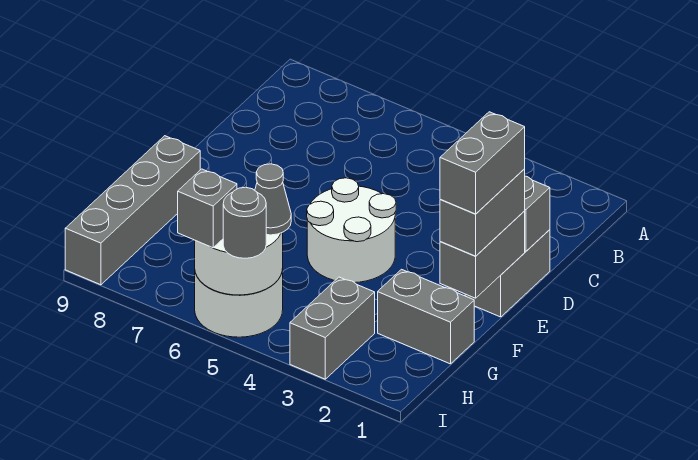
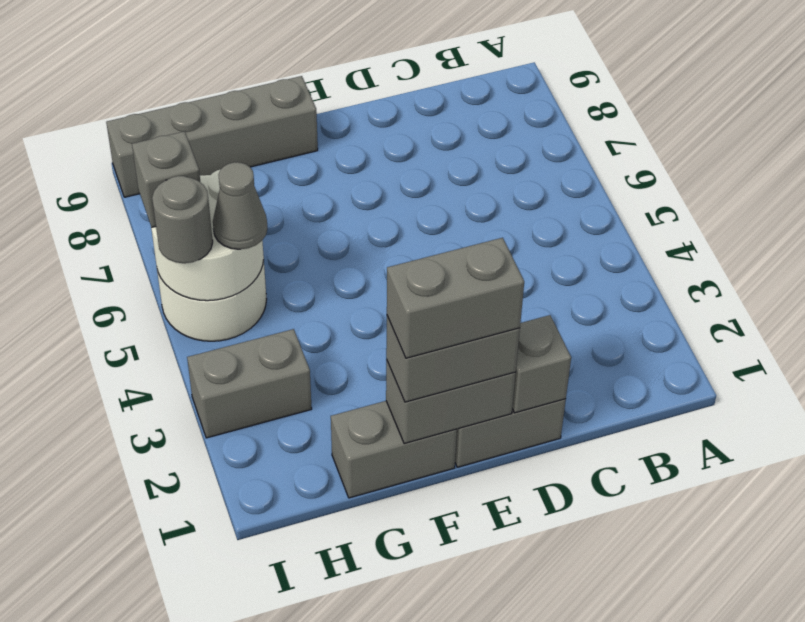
white 2x2 round brick [307,178,396,283] -> none
grey 1x2 brick [378,269,474,364] -> grey 1x2 brick turned to [331,401,457,498]

